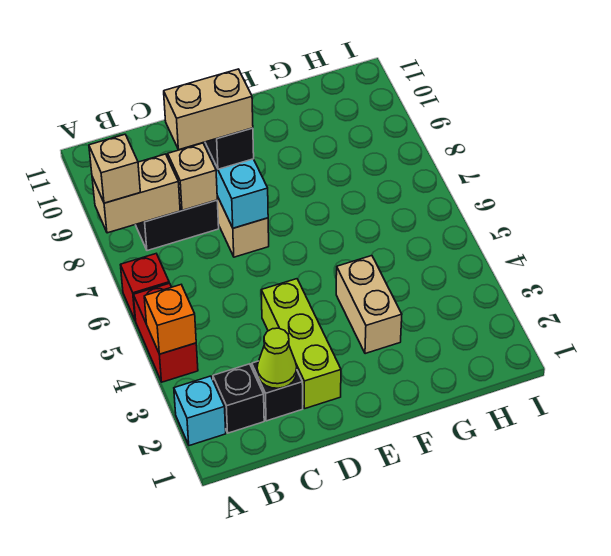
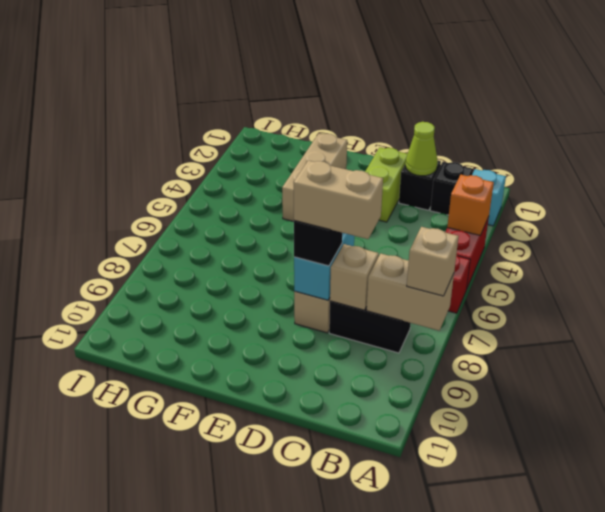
lime 1x3 brick [261,279,341,409] -> lime 1x2 brick [365,147,407,222]
tan 1x2 brick [336,256,402,354] -> tan 1x3 brick [282,134,347,222]

